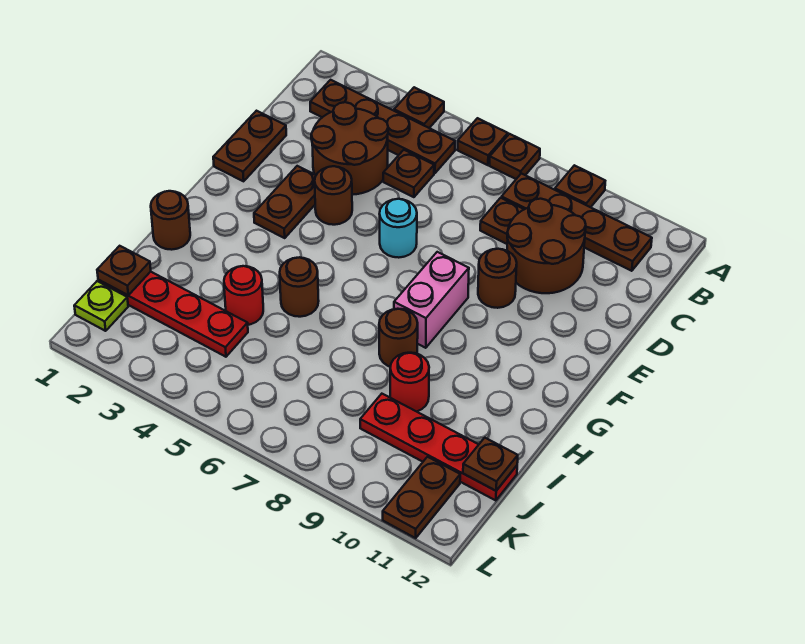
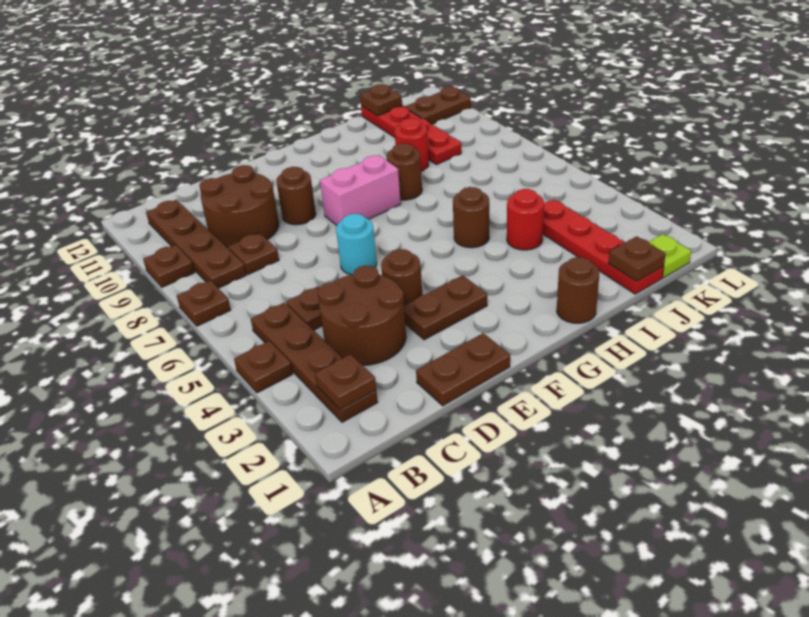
brown 1x1 plate [457,118,508,165] -> brown 1x1 plate moved to [315,354,376,410]

